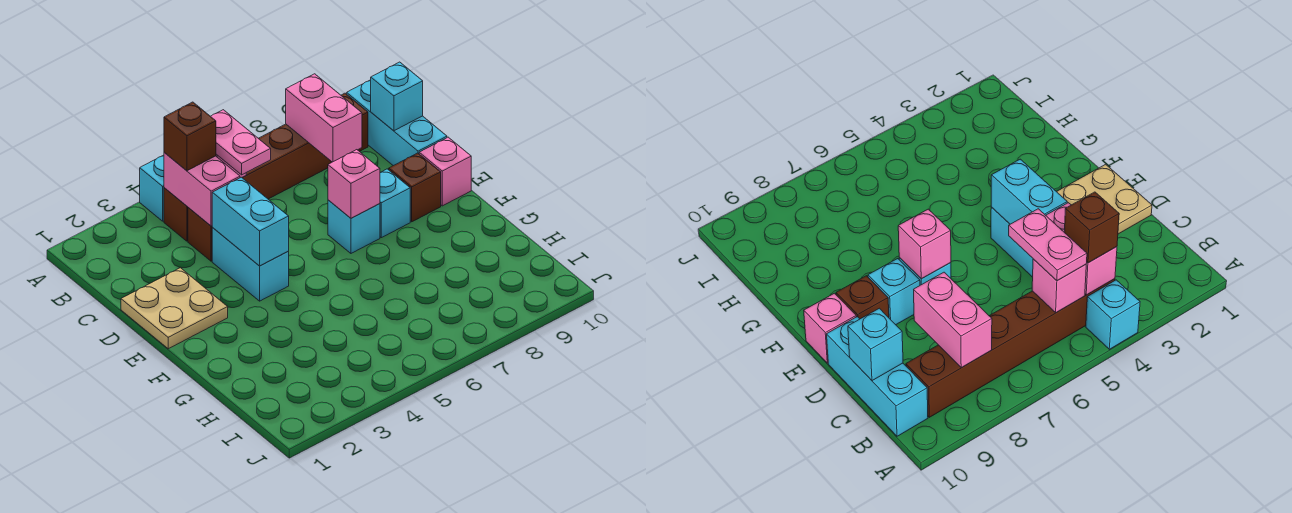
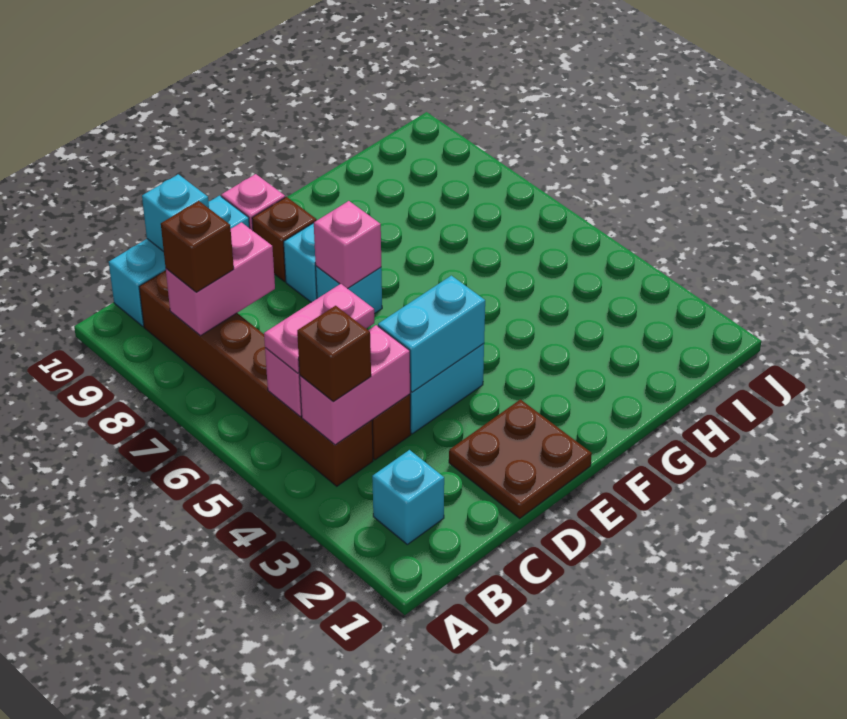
cyan 1x1 brick [140,155,164,221] -> cyan 1x1 brick moved to [372,450,444,544]
none -> brown 1x1 brick [161,201,234,292]
tan 2x2 plate [121,268,228,349] -> brown 2x2 plate [449,400,592,518]

